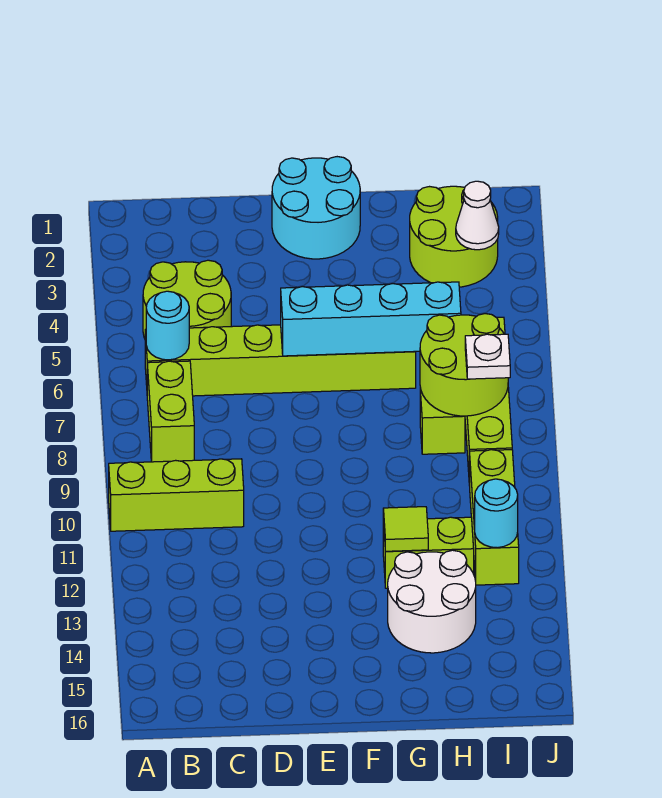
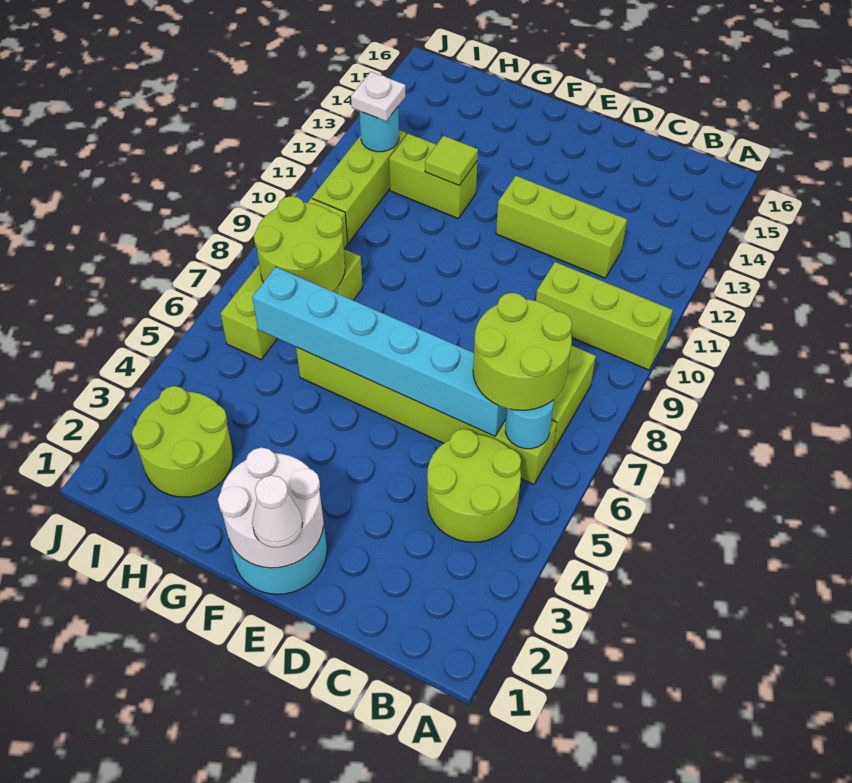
none -> lime 2x2 round brick [473,293,572,410]
none -> lime 1x3 brick [496,176,627,278]
cyan 1x4 brick [281,282,461,356] -> cyan 1x6 brick [252,267,507,436]
white 2x2 round brick [388,550,476,653] -> white 2x2 round brick moved to [218,448,323,568]
white 1x1 cone [456,181,499,250] -> white 1x1 cone moved to [252,475,302,547]
white 1x1 plate [465,334,510,379] -> white 1x1 plate moved to [351,72,405,121]

